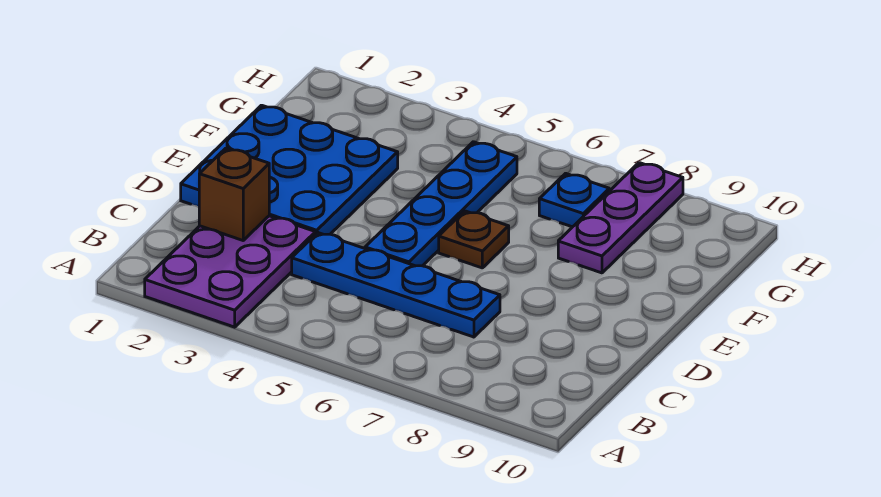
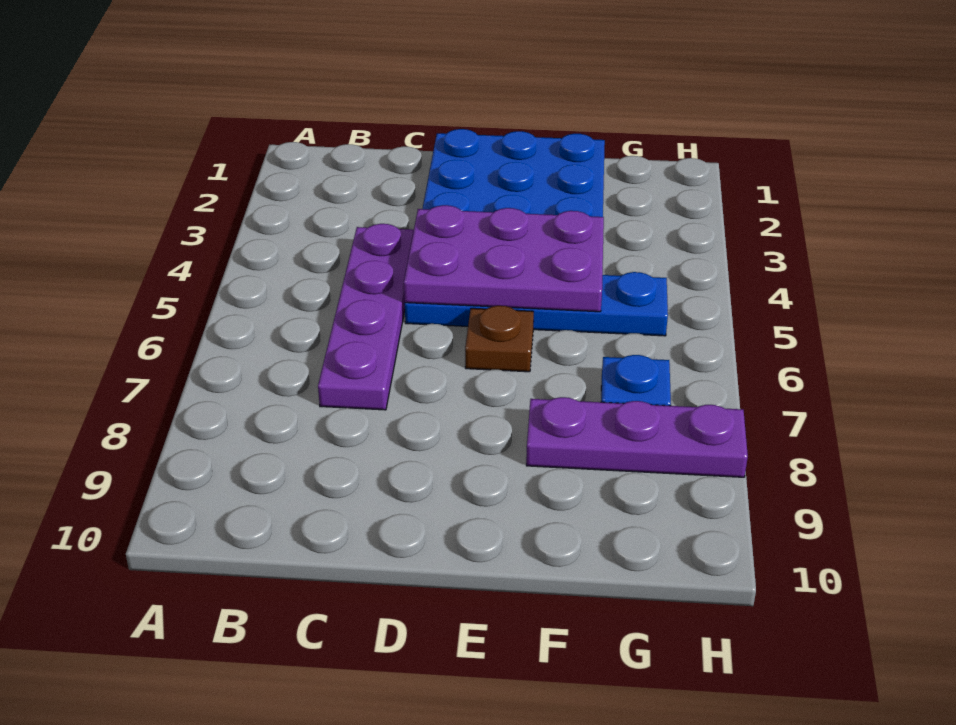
purple 2x3 plate [145,216,315,327] -> purple 2x3 plate moved to [404,205,604,312]
brown 1x1 brick [199,148,269,240] -> none
blue 1x4 plate [292,233,500,337] -> purple 1x4 plate [318,224,414,410]

